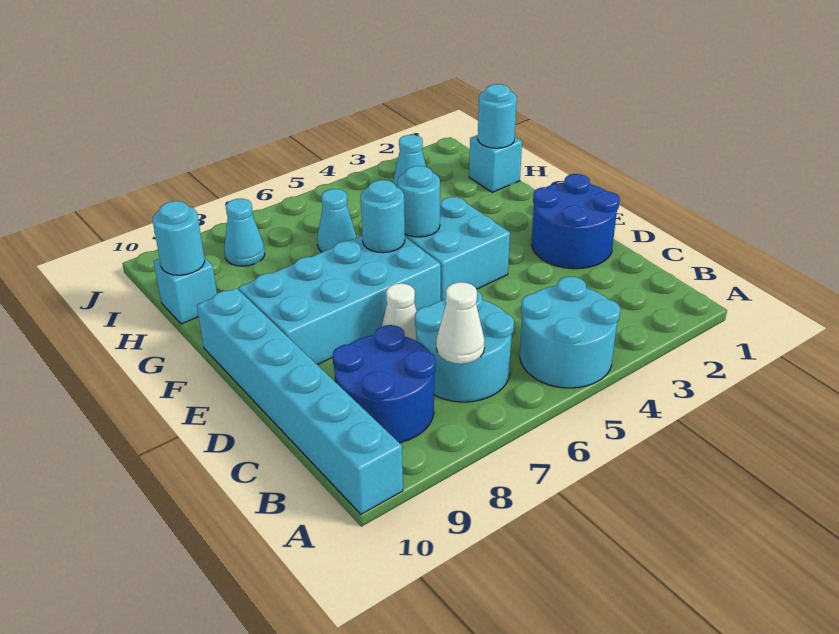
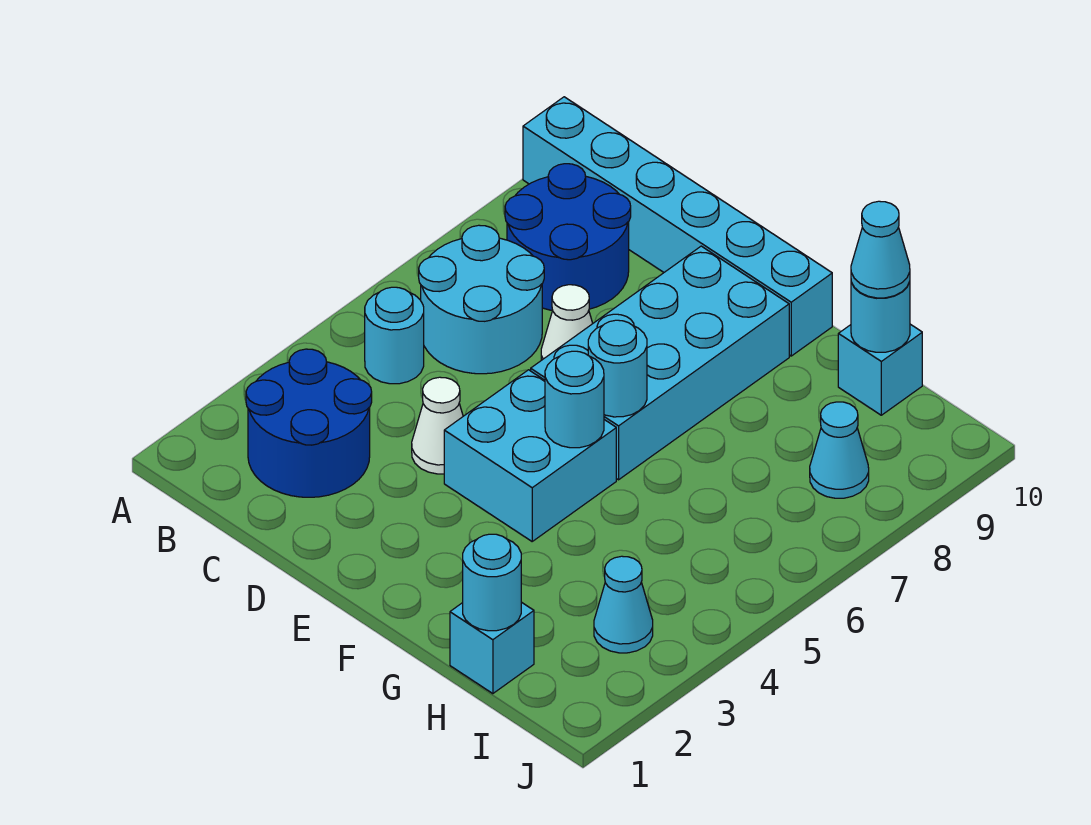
cyan 2x2 round brick [520,277,620,388] -> cyan 1x1 round brick [365,287,424,384]
white 1x1 cone [436,282,485,364] -> white 1x1 cone moved to [412,377,463,474]
blue 2x2 round brick [532,174,620,269] -> blue 2x2 round brick moved to [246,349,372,497]
cyan 1x1 cone [317,189,357,252] -> cyan 1x1 cone moved to [851,201,910,298]

